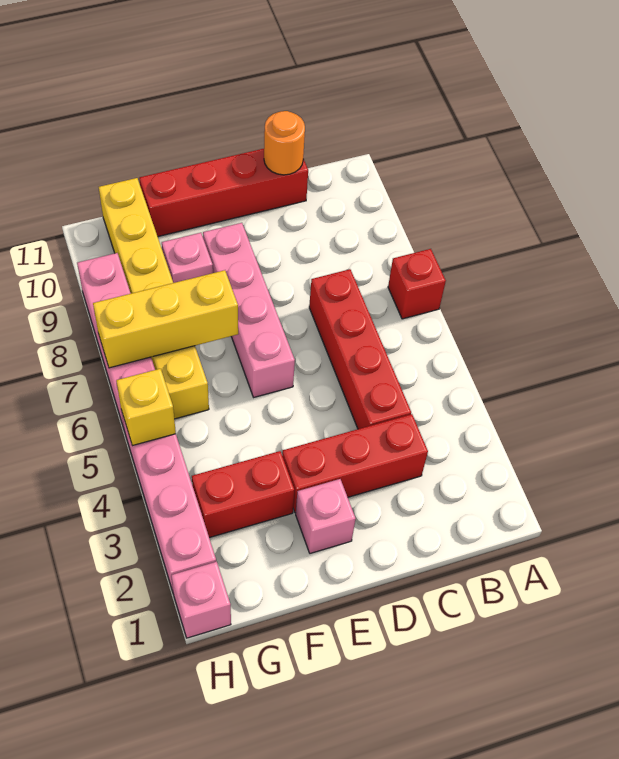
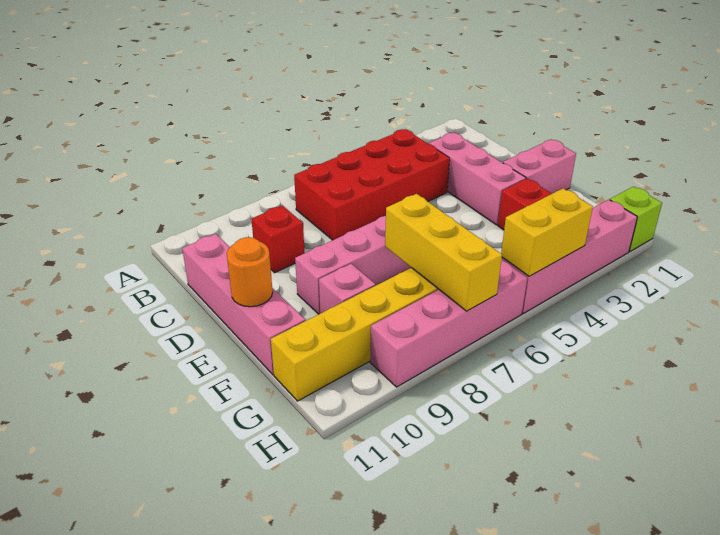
red 1x1 brick [388,249,446,319] -> red 1x1 brick moved to [251,205,305,273]
red 1x3 brick [282,414,428,513] -> pink 1x3 brick [429,133,526,225]
red 1x4 brick [309,269,411,429] -> red 2x4 brick [294,129,450,240]
red 1x4 brick [140,149,308,236] -> pink 1x4 brick [182,234,305,375]
orange 1x1 round brick [264,111,305,175] -> orange 1x1 round brick moved to [227,237,273,307]
pink 1x1 brick [296,479,356,553] -> pink 1x2 brick [503,139,576,194]
pink 1x1 brick [171,562,231,638] -> lime 1x1 brick [610,186,662,252]
yellow 1x1 brick [116,369,176,446] -> yellow 1x2 brick [501,188,593,276]

